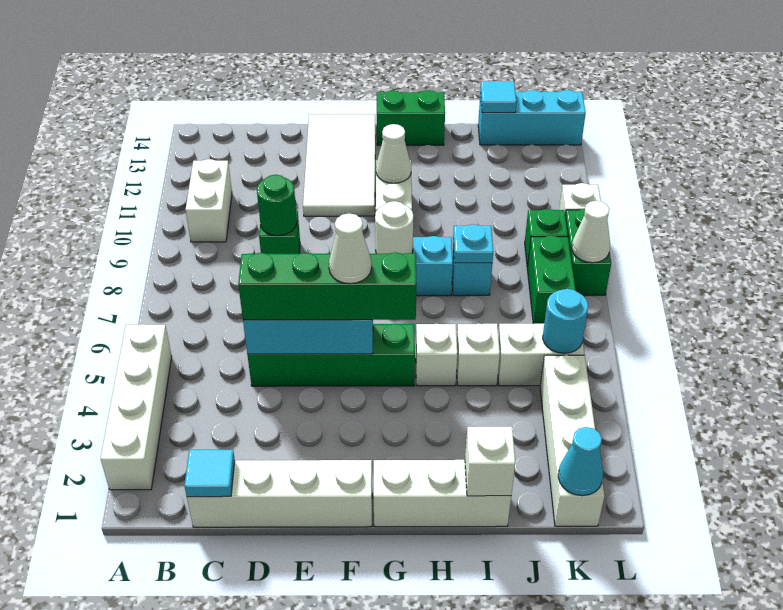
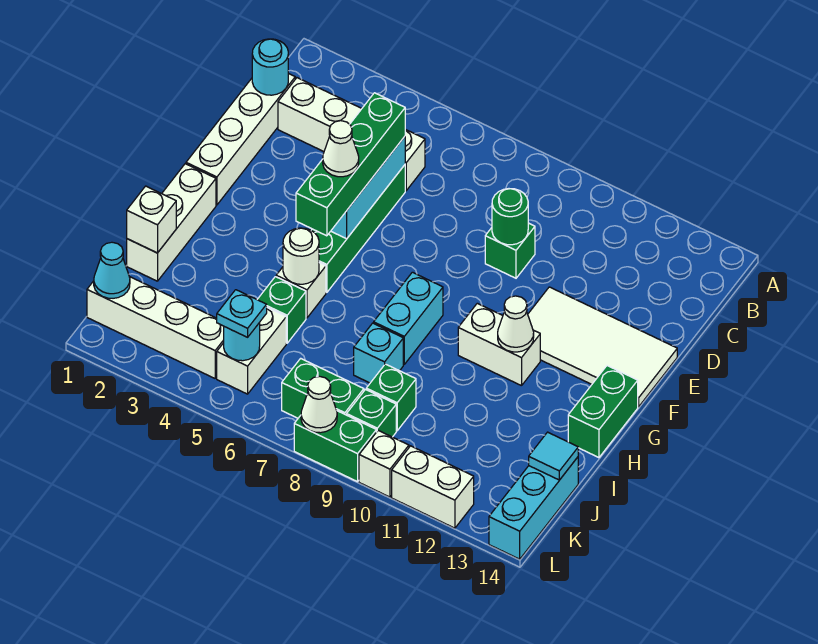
white 1x4 brick [101,324,172,490] -> white 1x4 brick moved to [278,78,425,191]
white 1x2 brick [186,159,232,242] -> white 1x2 brick moved to [392,446,474,528]
cyan 1x1 tile [185,450,235,497] -> cyan 1x1 round brick [252,39,288,95]
white 1x1 round brick [375,201,413,254] -> white 1x1 round brick moved to [283,228,319,284]
white 1x1 brick [457,323,500,386] -> green 1x1 brick [257,277,306,343]
cyan 1x1 plate [453,224,493,263] -> cyan 1x1 plate moved to [217,290,267,337]
none -> green 1x1 brick [366,364,416,431]

